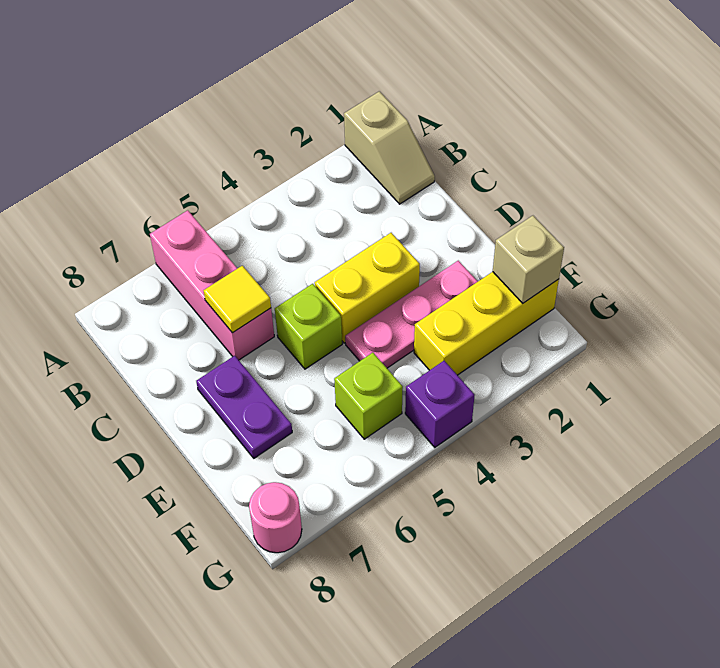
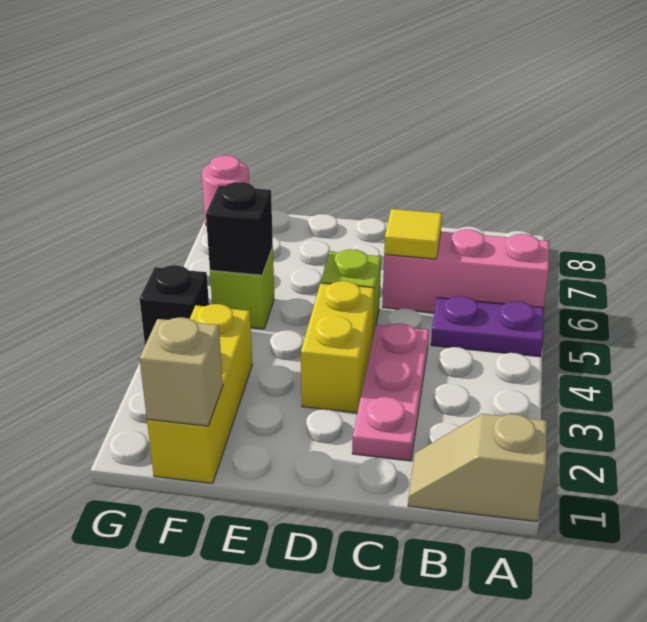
purple 1x2 plate [196,356,292,458] -> purple 1x2 plate moved to [431,296,544,357]
pink 1x3 plate [345,261,478,368] -> pink 1x3 plate moved to [352,324,429,461]
none -> black 1x1 brick [206,182,273,275]
purple 1x1 brick [405,361,475,447] -> black 1x1 brick [140,265,209,345]

